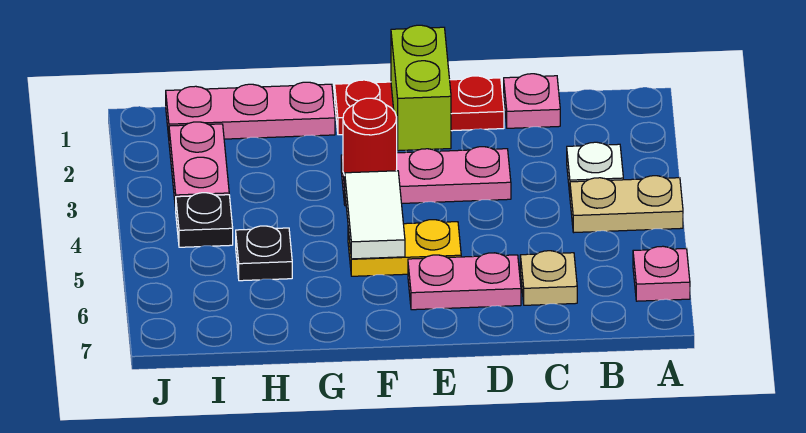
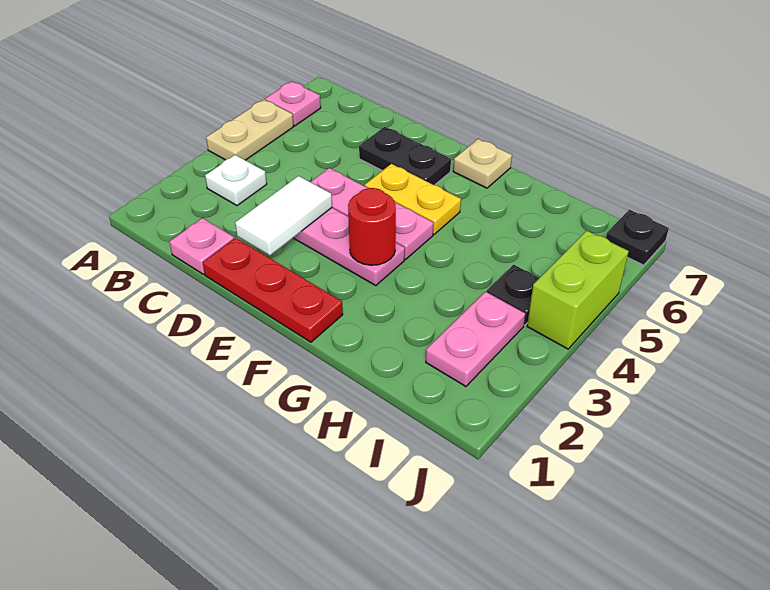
tan 1x2 plate [570,176,683,232] -> tan 1x2 plate turned to [206,100,294,160]
tan 1x1 plate [520,251,577,305] -> tan 1x1 plate moved to [453,139,512,188]
pink 1x2 plate [408,253,521,310] -> black 1x2 plate [359,127,451,185]
lime 1x2 brick [391,25,451,151] -> lime 1x2 brick moved to [527,231,629,349]
white 1x2 tile [345,171,405,259] -> white 1x2 tile moved to [235,176,332,255]
pink 1x3 plate [166,82,335,139] -> pink 1x3 plate moved to [311,168,433,259]
black 1x1 plate [236,226,292,281] -> black 1x1 plate moved to [606,210,669,265]

